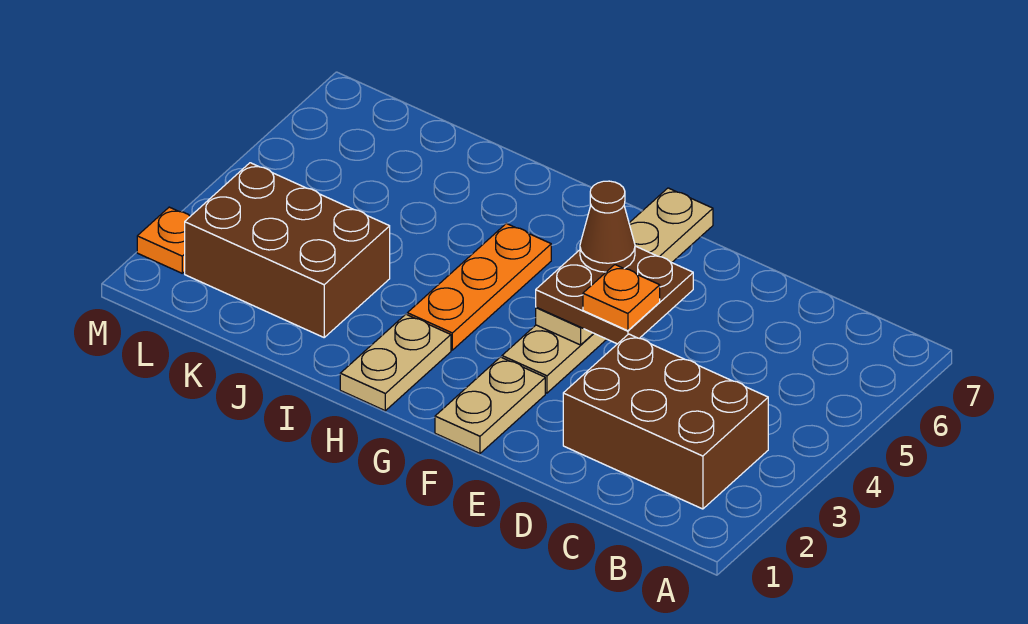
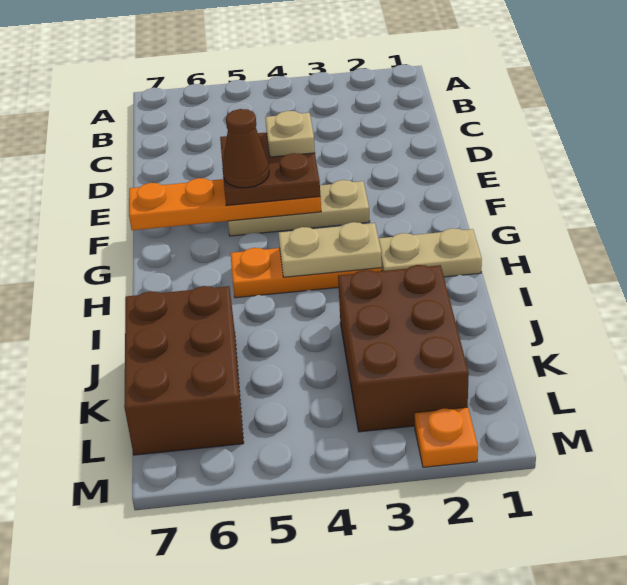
brown 2x3 brick [563,334,768,509] -> brown 2x3 brick moved to [124,286,244,455]
orange 1x1 plate [583,265,660,331] -> tan 1x1 plate [265,111,315,157]
tan 1x2 plate [435,357,545,453] -> tan 1x2 plate moved to [279,222,382,277]
tan 1x4 plate [536,188,713,345] -> orange 1x4 plate [129,178,321,230]

